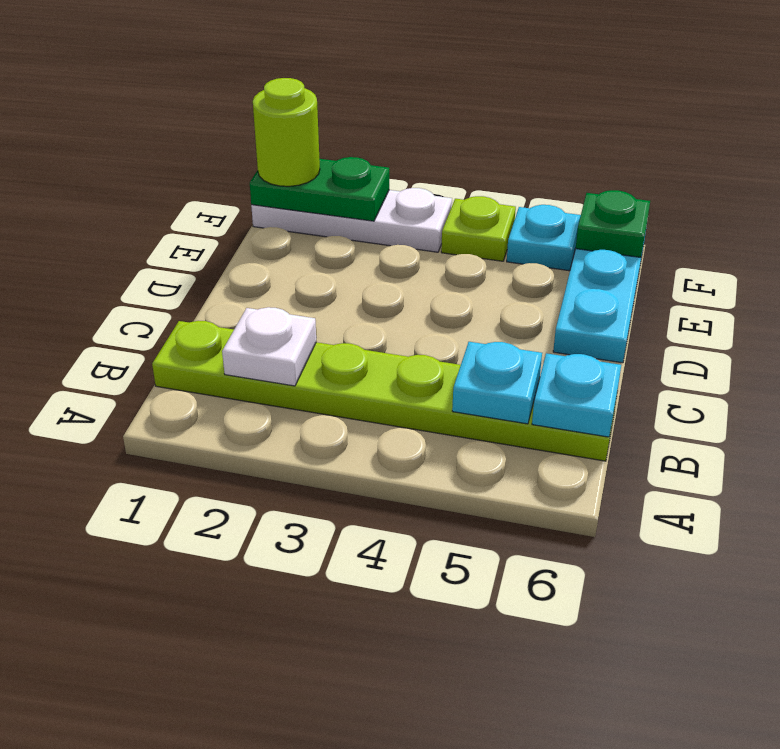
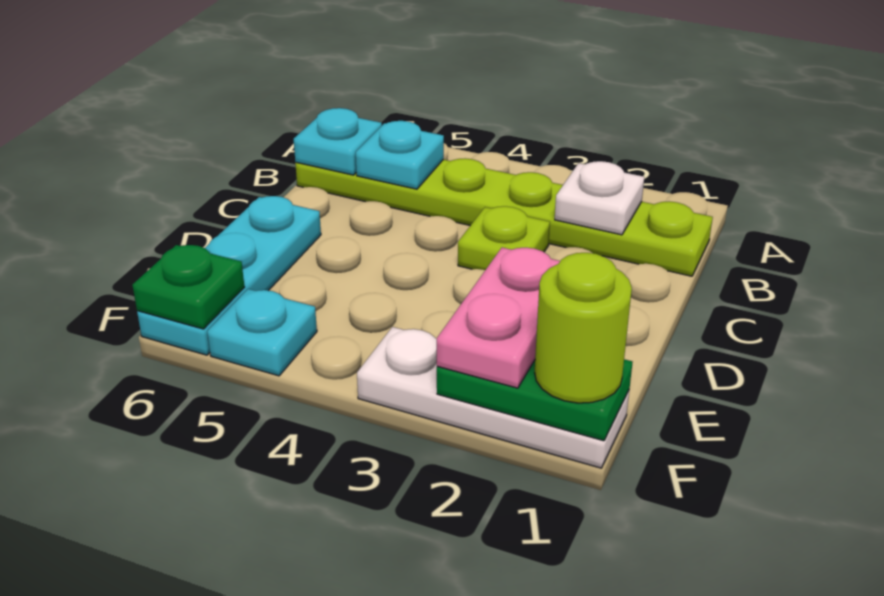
none -> pink 1x2 plate [437,248,560,388]
lime 1x1 plate [441,196,516,261] -> lime 1x1 plate moved to [458,206,550,270]

